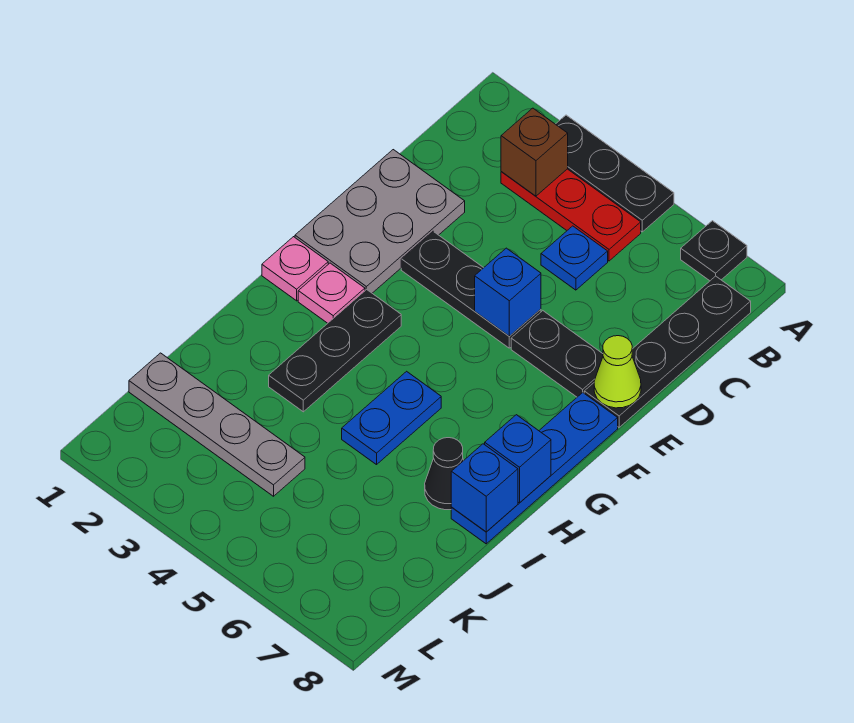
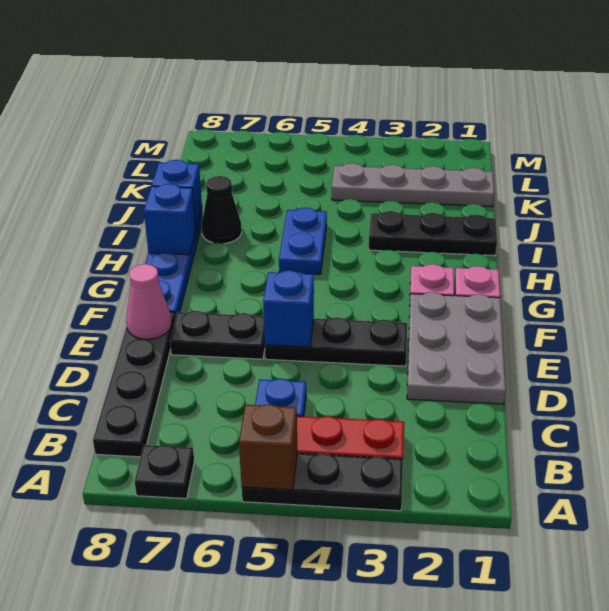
brown 1x1 brick [501,108,568,196] -> brown 1x1 brick moved to [239,404,298,490]
lime 1x1 cone [594,336,641,408] -> pink 1x1 cone [126,264,172,339]
black 1x3 plate [269,289,401,412] -> black 1x3 plate turned to [369,211,497,256]

